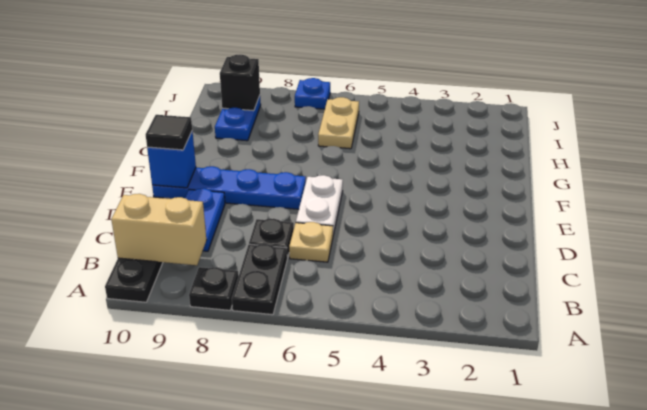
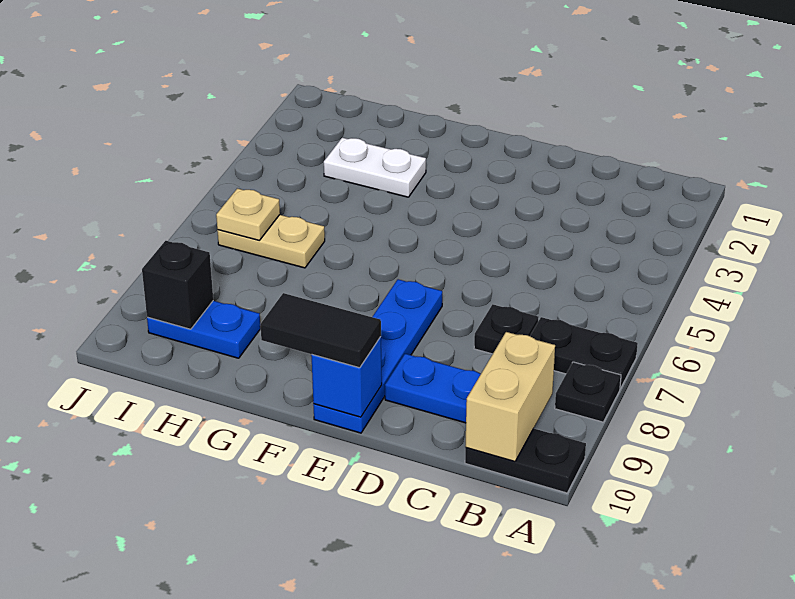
tan 1x1 plate [289,222,333,262] -> tan 1x1 plate moved to [216,188,280,241]
white 1x2 plate [296,175,343,235] -> white 1x2 plate moved to [324,138,426,197]
black 1x1 tile [146,115,192,150] -> black 1x2 tile [260,293,381,368]
blue 1x1 plate [295,78,330,109] -> none

